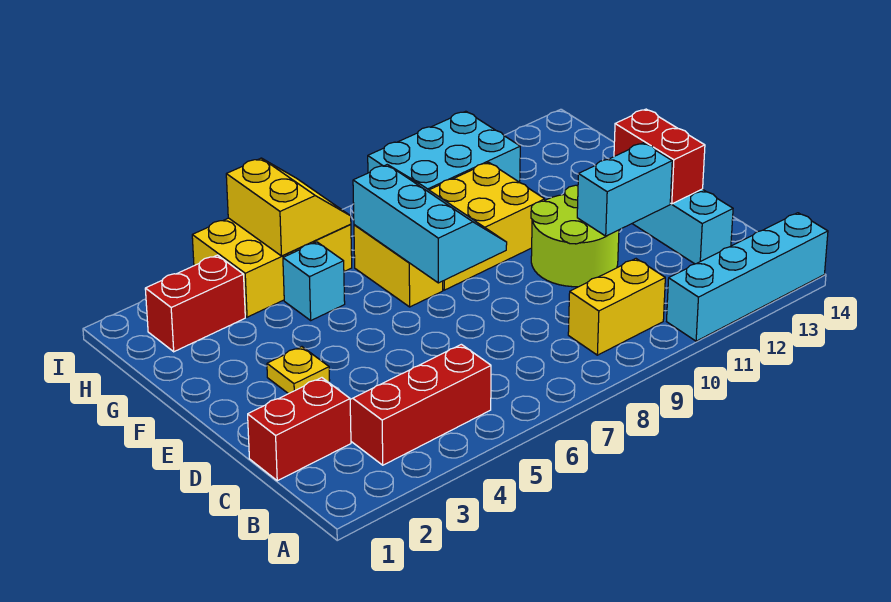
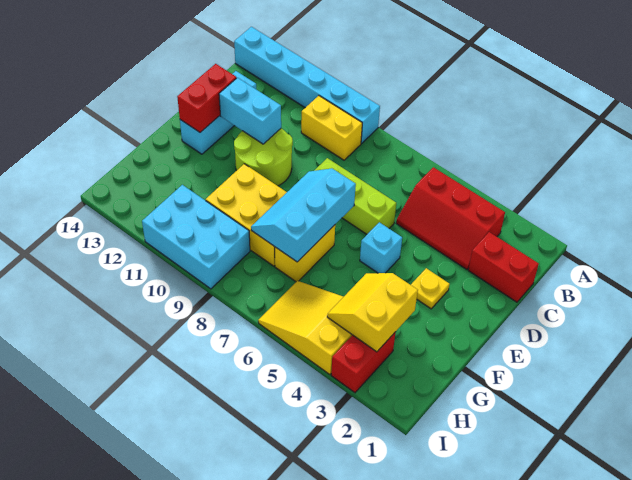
cyan 1x4 brick [667,213,828,341] -> cyan 1x6 brick [234,27,380,143]
none -> lime 1x3 brick [314,158,396,234]
cyan 1x1 brick [283,242,345,320] -> cyan 1x1 brick moved to [360,222,402,273]
red 1x2 brick [145,255,245,352] -> red 1x2 brick turned to [331,333,395,393]
yellow 2x3 brick [192,218,352,317] -> yellow 2x3 slope [258,281,352,375]
yellow 2x2 slope [226,158,351,256] -> yellow 2x2 slope moved to [327,273,418,352]

